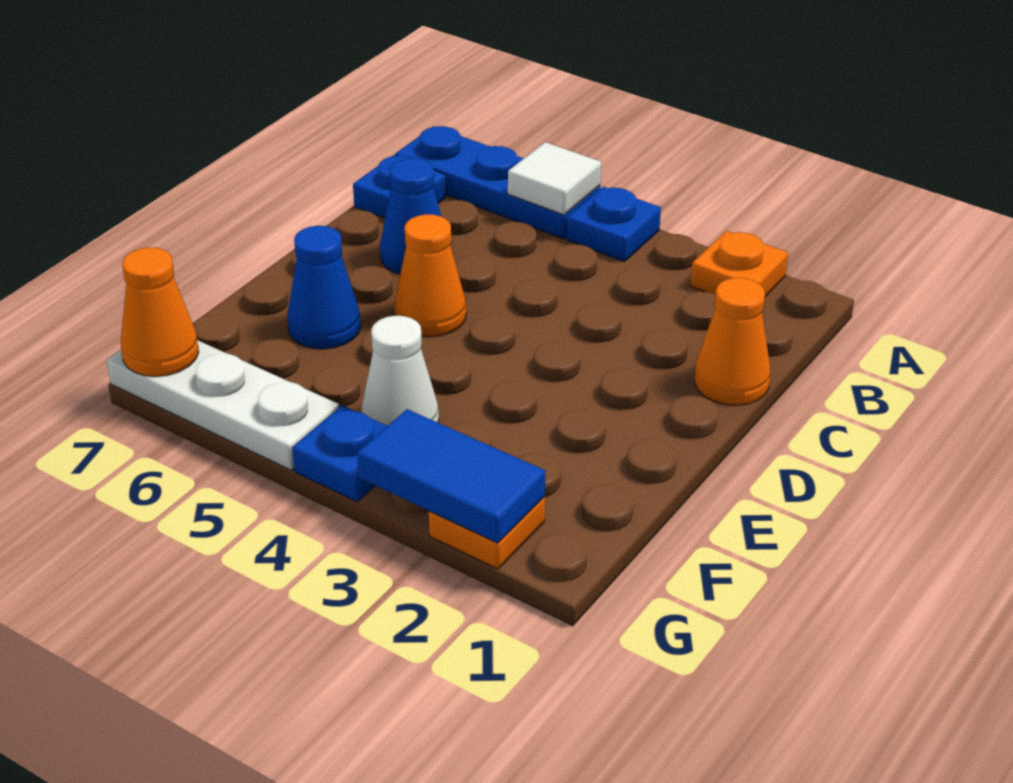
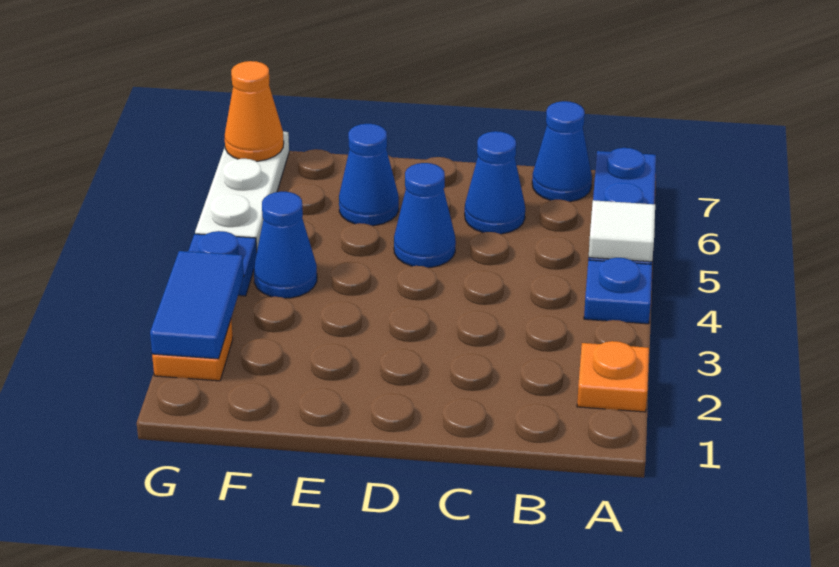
blue 1x1 plate [353,155,446,218] -> blue 1x1 cone [532,101,592,202]
orange 1x1 cone [694,278,770,405] -> none
orange 1x1 cone [394,214,466,337] -> blue 1x1 cone [394,163,456,268]
white 1x1 cone [361,316,439,426] -> blue 1x1 cone [254,192,317,298]

